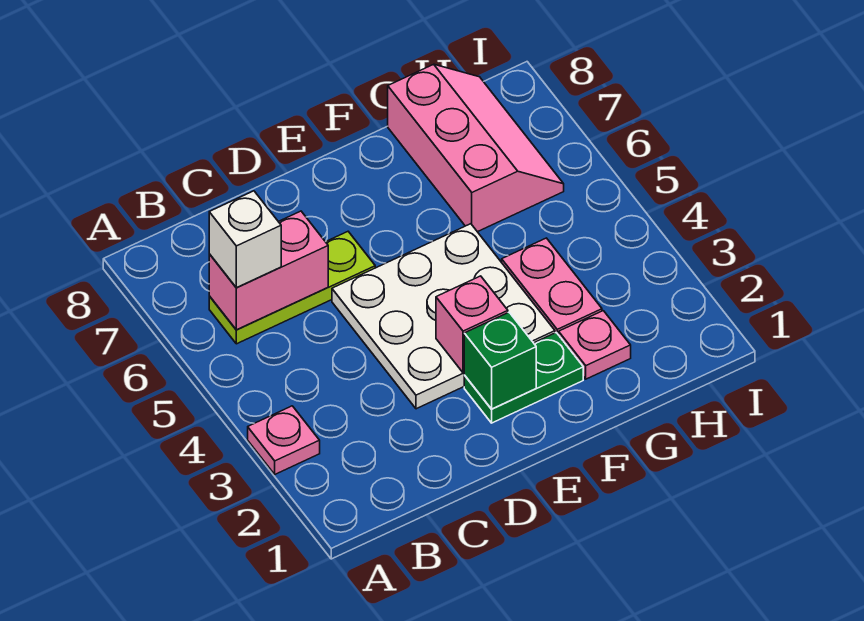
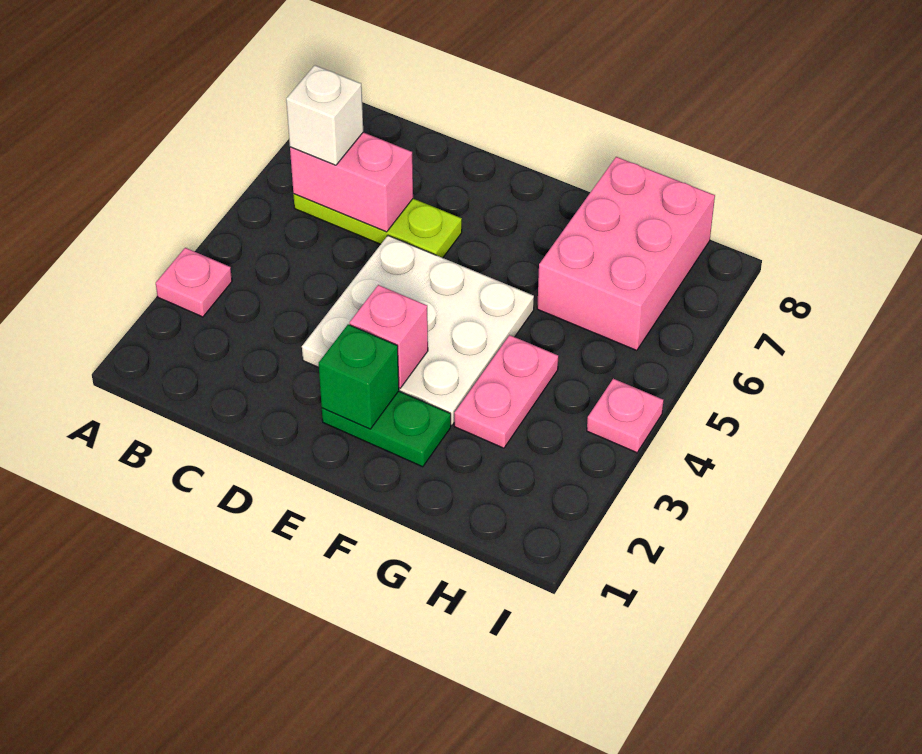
pink 1x1 plate [559,311,631,379] -> pink 1x1 plate moved to [587,379,664,453]
pink 2x3 slope [388,64,564,232] -> pink 2x3 brick [537,157,715,351]

